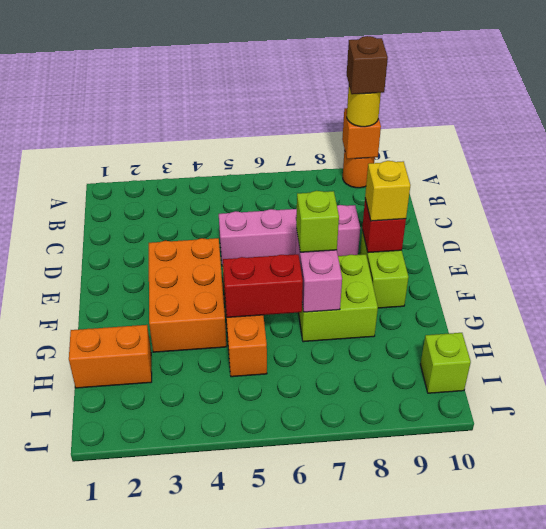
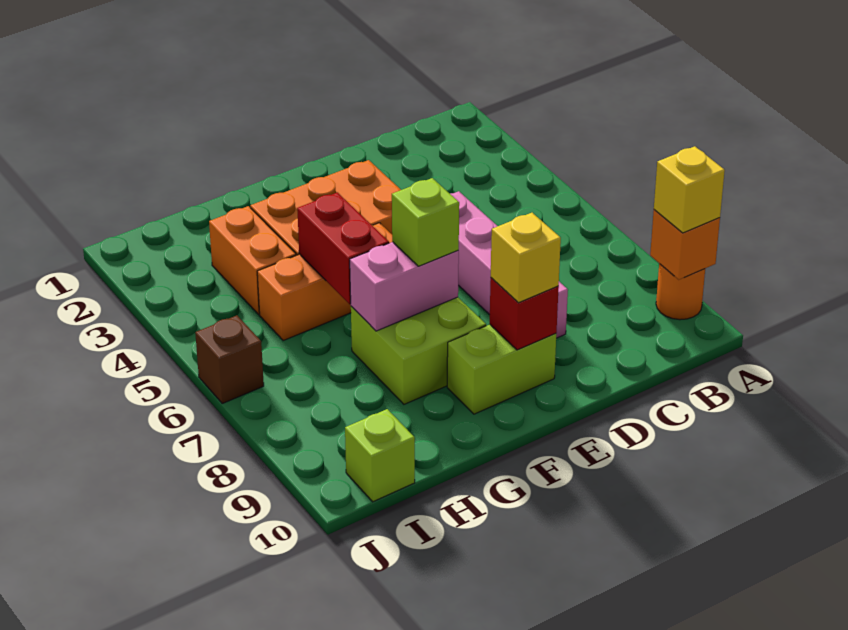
yellow 1x1 round brick [347,87,381,127] -> yellow 1x1 brick [654,146,725,233]
brown 1x1 brick [347,36,388,94] -> brown 1x1 brick moved to [195,315,264,403]
orange 1x2 brick [69,325,152,388] -> orange 1x2 brick moved to [209,206,296,314]

